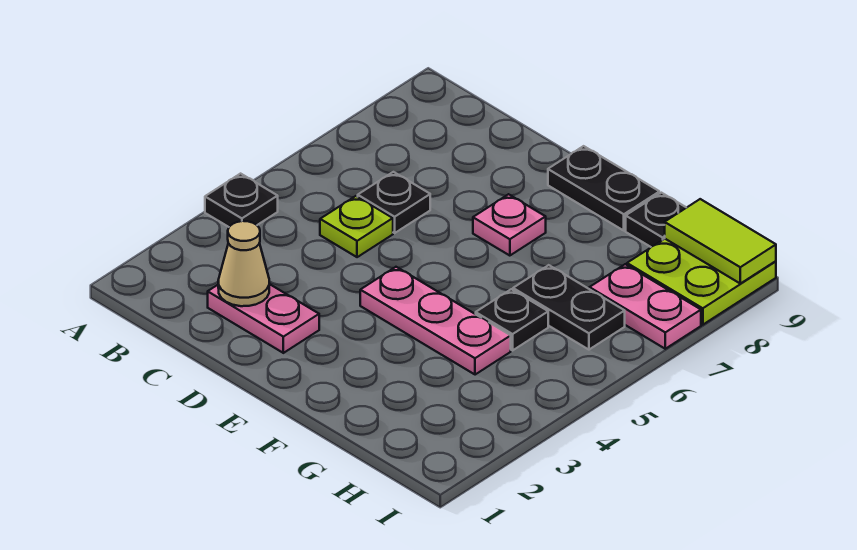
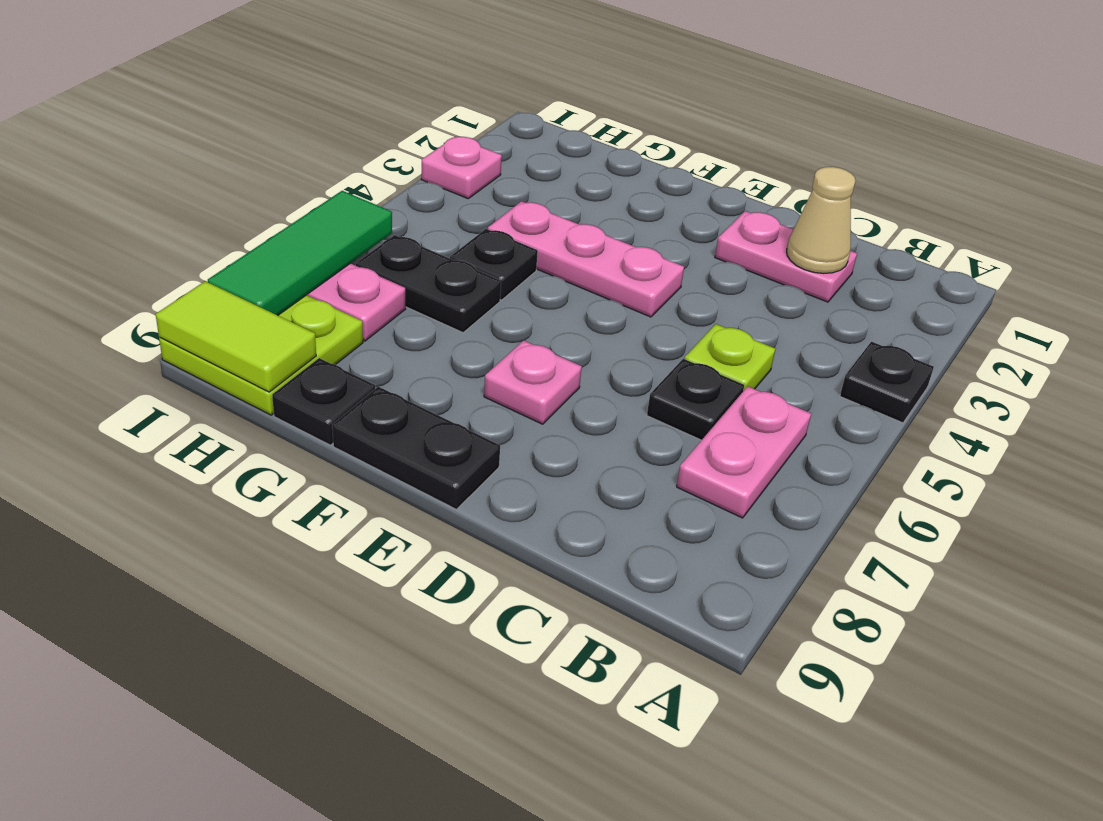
none -> pink 1x2 plate [677,386,811,518]
none -> pink 1x1 plate [421,137,502,198]
none -> green 1x3 tile [208,191,392,315]

